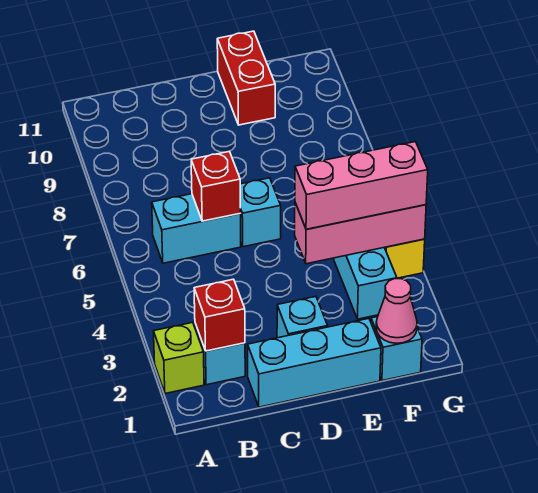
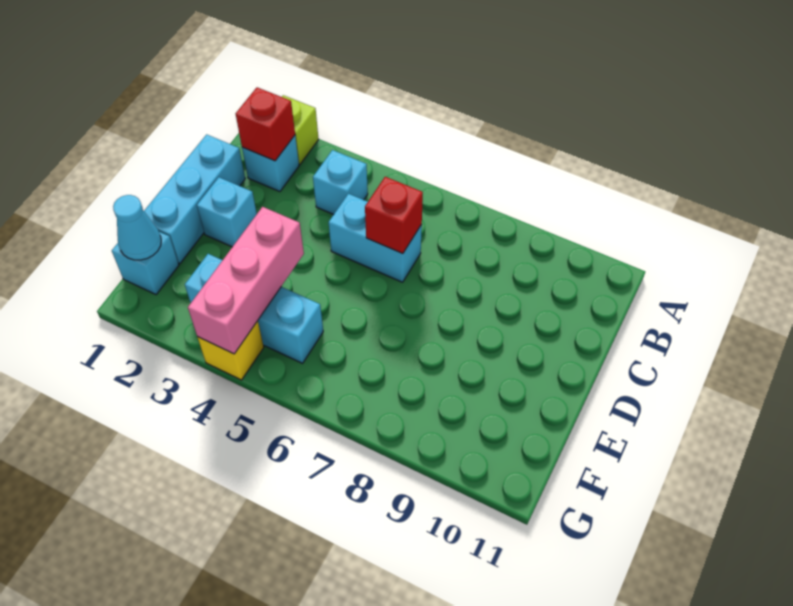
cyan 1x2 brick [152,194,241,263] -> cyan 1x2 brick turned to [329,194,422,282]
cyan 1x1 brick [240,178,281,247] -> cyan 1x1 brick moved to [313,150,368,215]
pink 1x3 brick [295,142,428,229] -> none
red 1x2 brick [217,31,275,125] -> none
pink 1x1 cone [376,279,417,343] -> cyan 1x1 cone [113,195,161,260]

